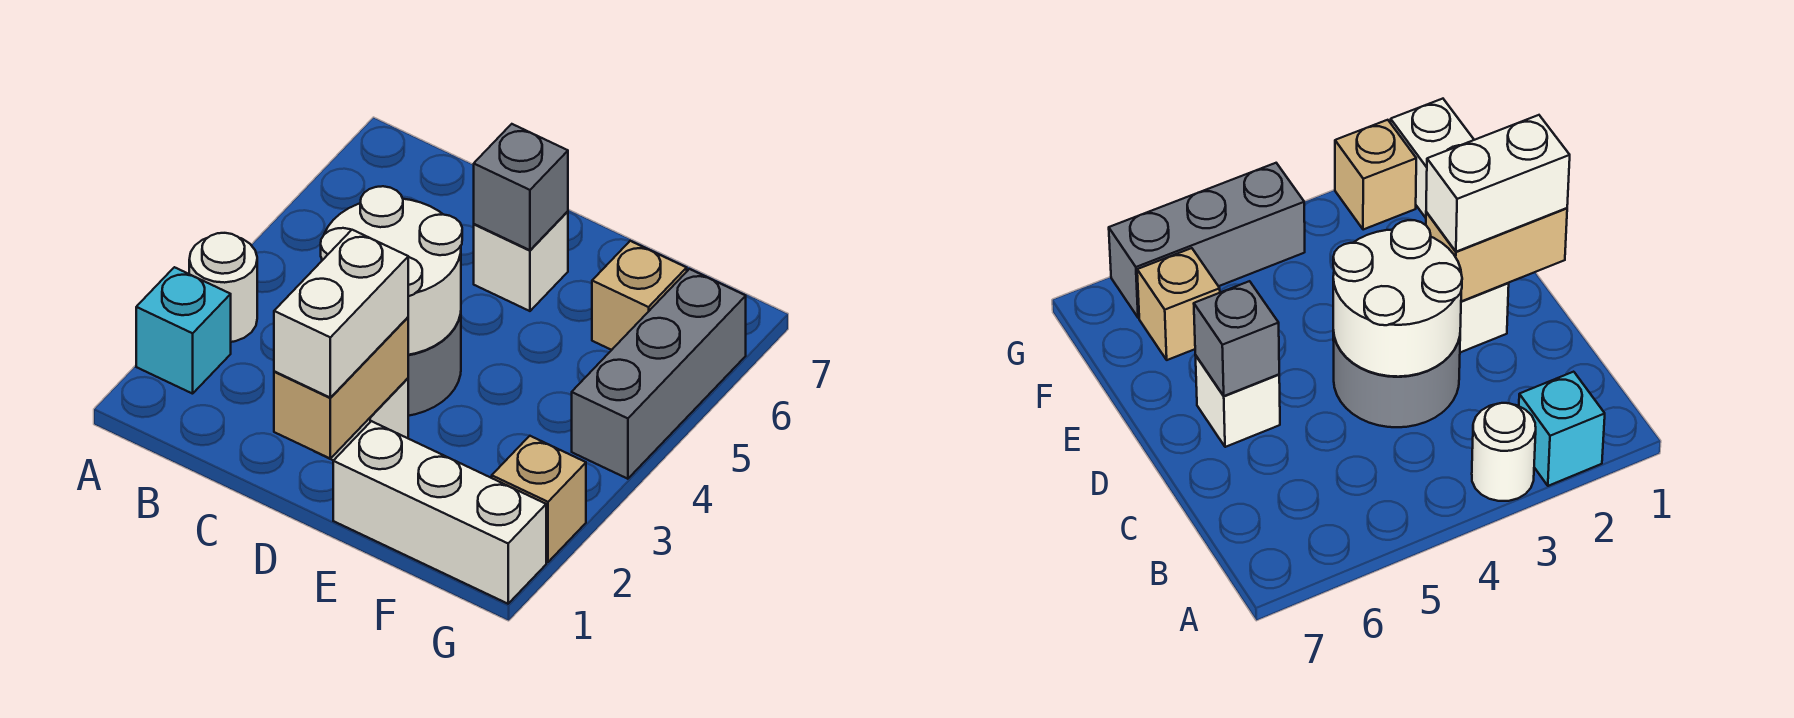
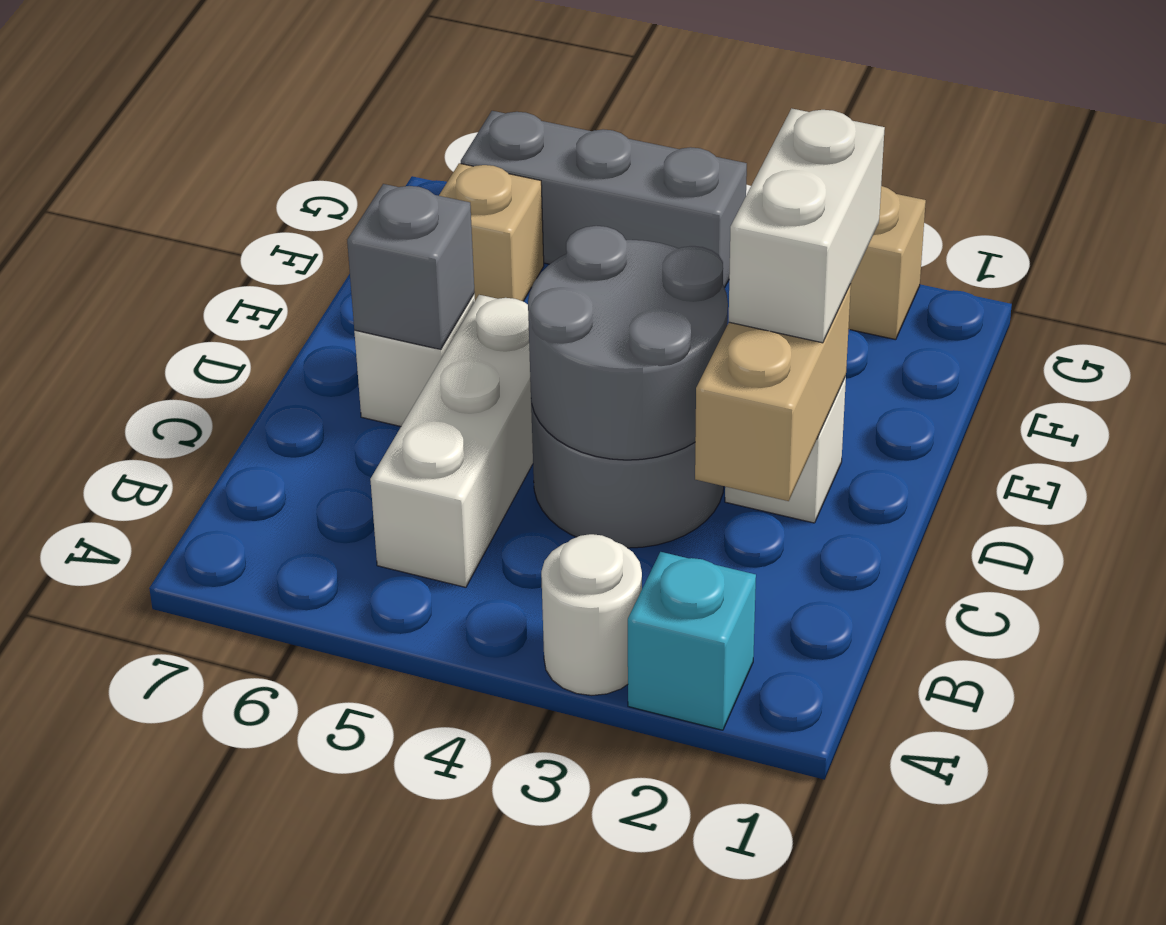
white 2x2 round brick [321,186,462,355] -> grey 2x2 round brick [528,226,728,460]
tan 1x2 brick [274,317,408,459] -> tan 1x2 brick turned to [695,285,851,501]
white 1x2 brick [274,230,408,398] -> white 1x2 brick turned to [729,108,885,343]
white 1x3 brick [333,421,546,604] -> white 1x3 brick moved to [370,295,533,587]

